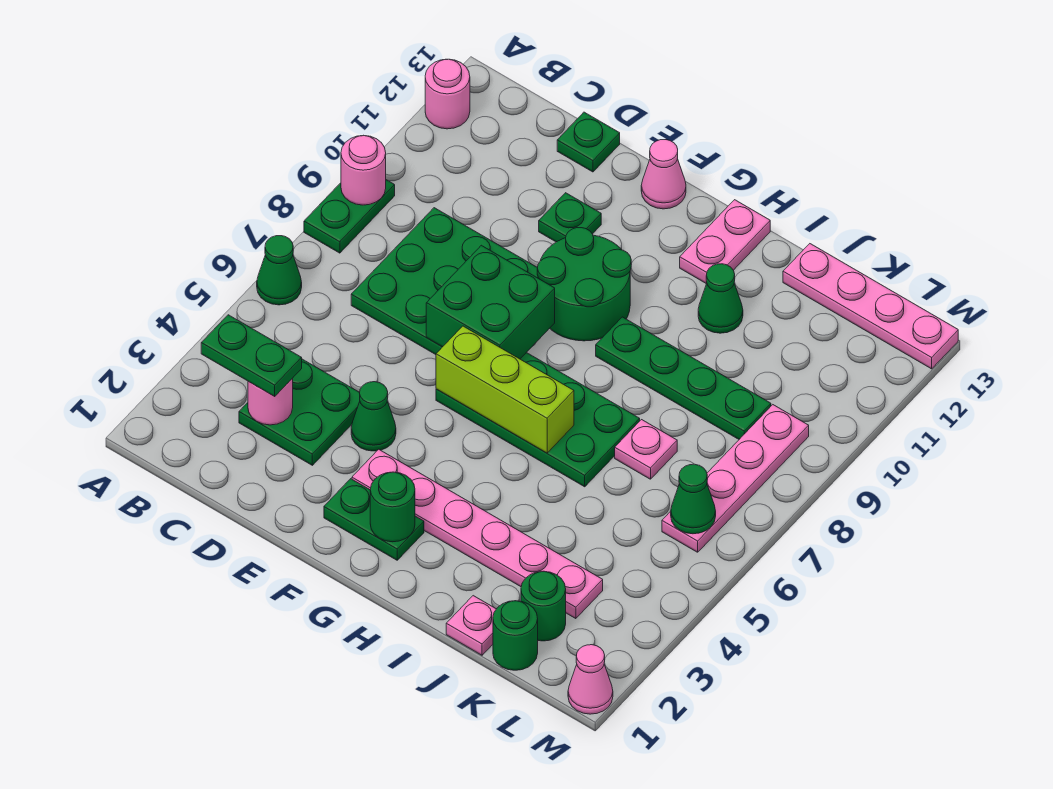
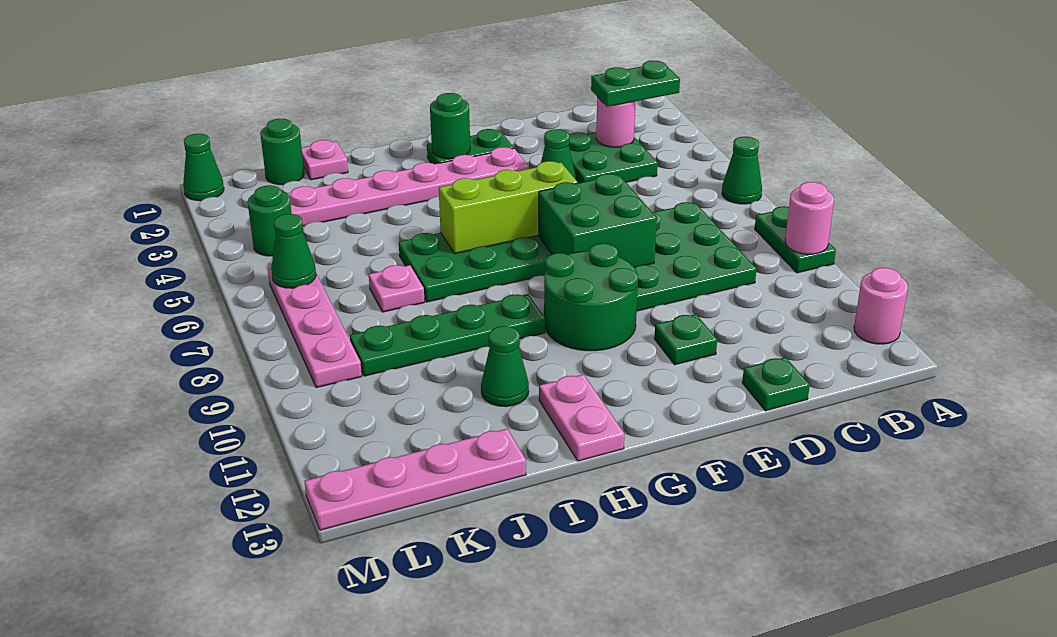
pink 1x1 cone [641,140,686,209] -> none
green 1x1 round brick [521,571,566,641] -> green 1x1 round brick moved to [247,185,292,256]
pink 1x1 cone [568,645,613,714] -> green 1x1 cone [183,134,224,201]

